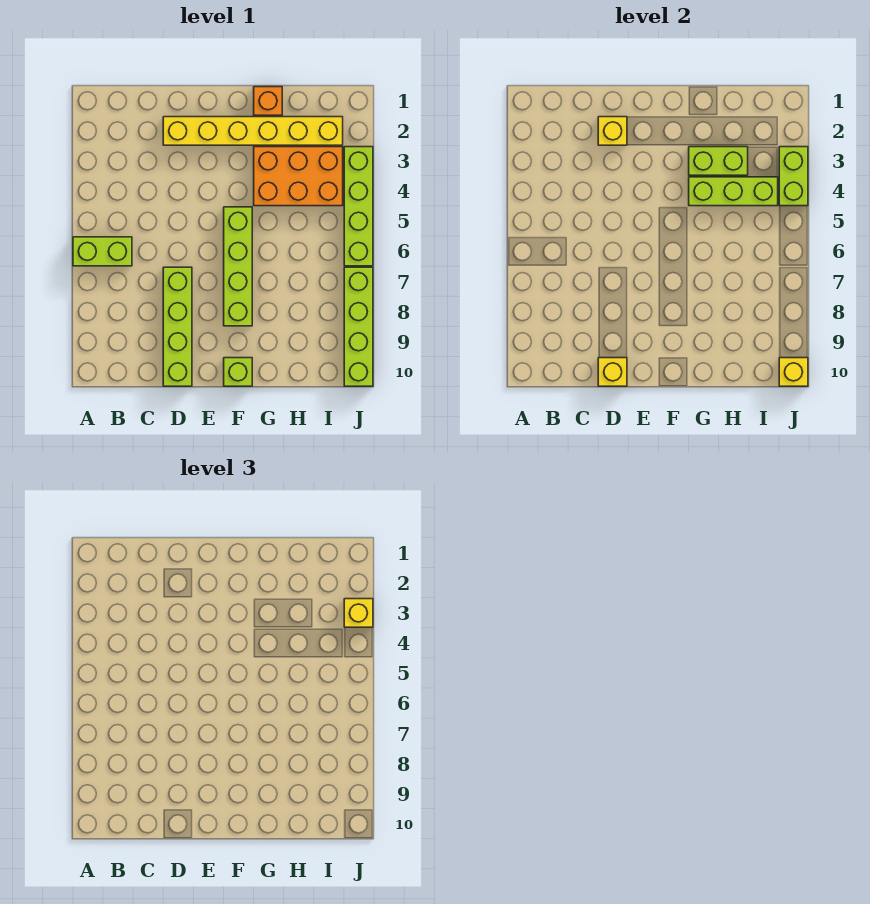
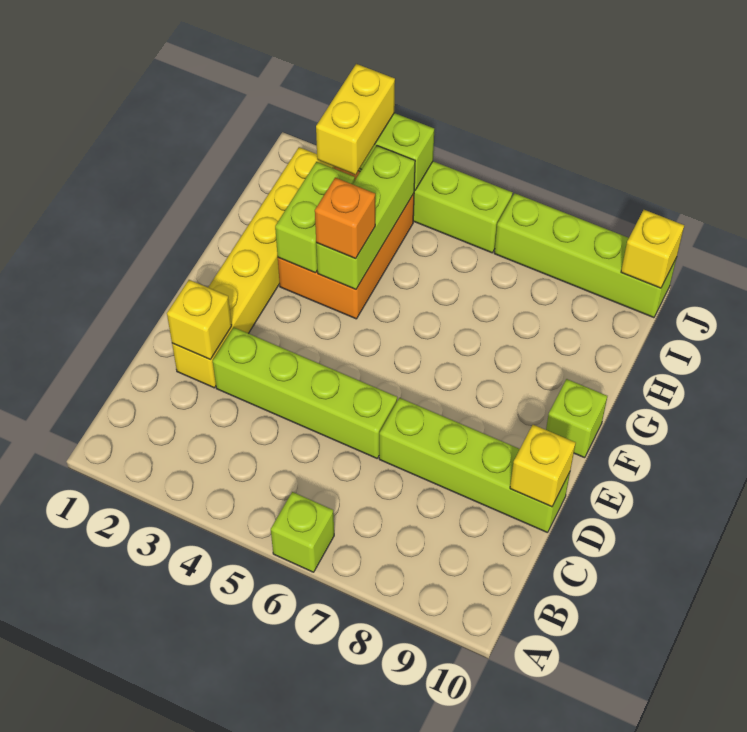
lime 1x2 brick [73,237,132,266] -> lime 1x1 brick [271,492,334,572]
lime 1x4 brick [224,207,252,326] -> lime 1x4 brick moved to [213,328,397,458]
orange 1x1 brick [254,87,282,115] -> orange 1x1 brick moved to [315,178,375,259]
yellow 1x1 brick [344,599,373,627] -> yellow 1x2 brick [316,64,395,175]

